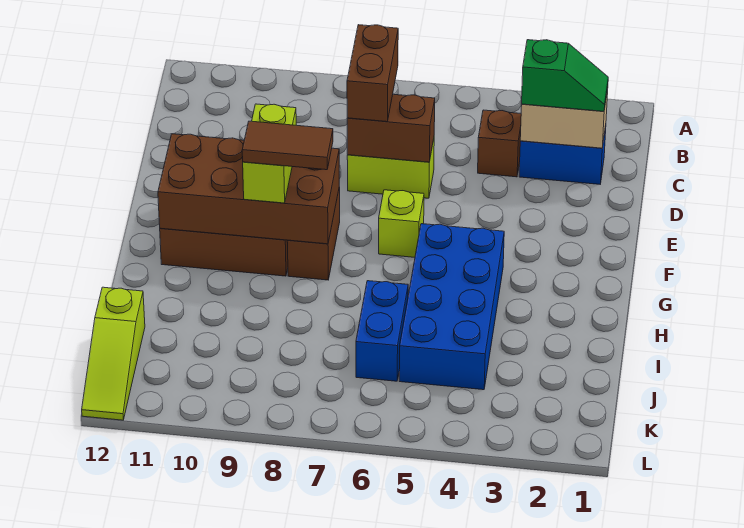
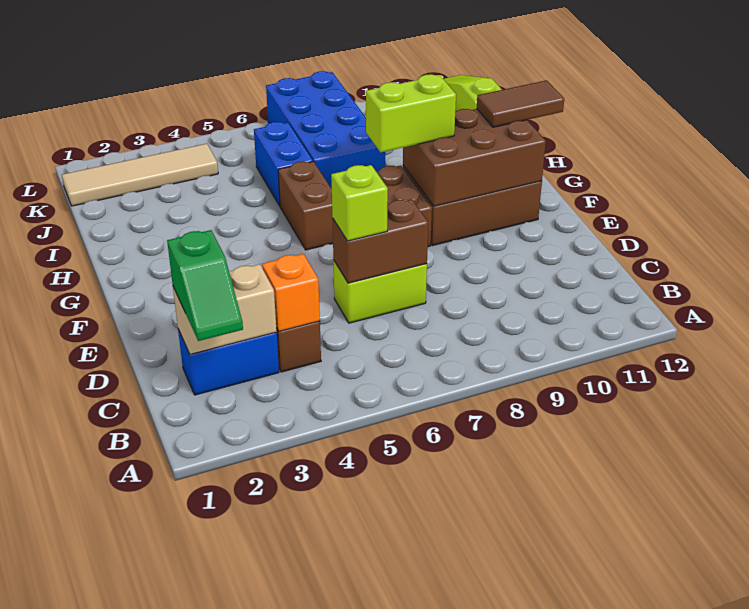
green 1x2 slope [522,40,608,111] -> green 1x2 slope turned to [167,230,243,341]
none -> orange 1x1 brick [262,254,320,331]
brown 1x2 brick [347,25,398,122] -> brown 1x2 brick moved to [278,161,333,250]
lime 1x1 brick [379,190,424,257] -> lime 1x1 brick moved to [331,165,388,241]
brown 2x4 brick [158,134,339,244] -> brown 2x3 brick [403,109,546,206]
lime 1x2 brick [243,104,296,203] -> lime 1x2 brick turned to [366,74,456,152]
blue 2x4 brick [399,224,504,390] -> blue 2x4 brick moved to [266,71,385,189]
brown 1x2 tile [242,121,333,170] -> brown 1x2 tile moved to [477,80,564,127]
none -> tan 1x4 tile [62,144,218,206]

